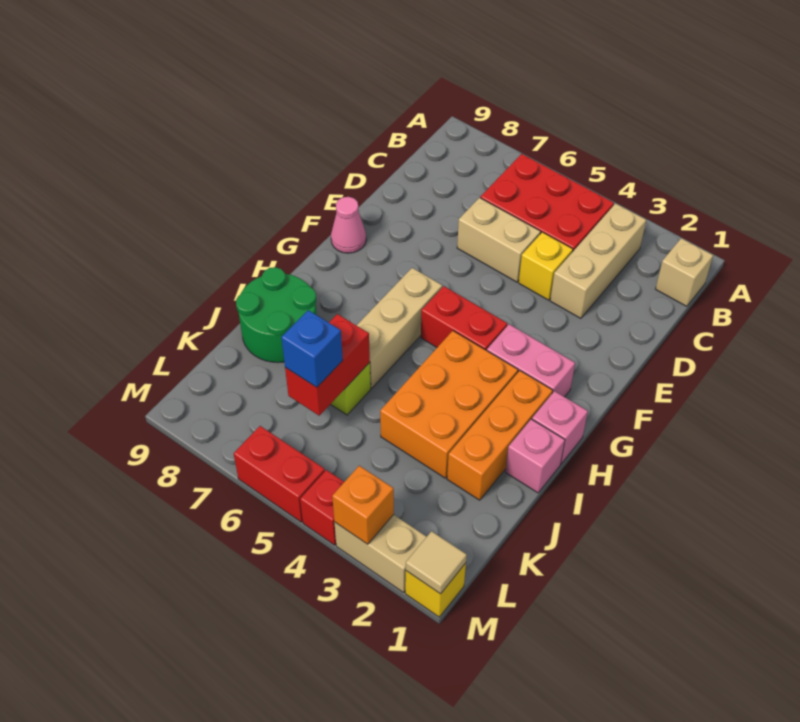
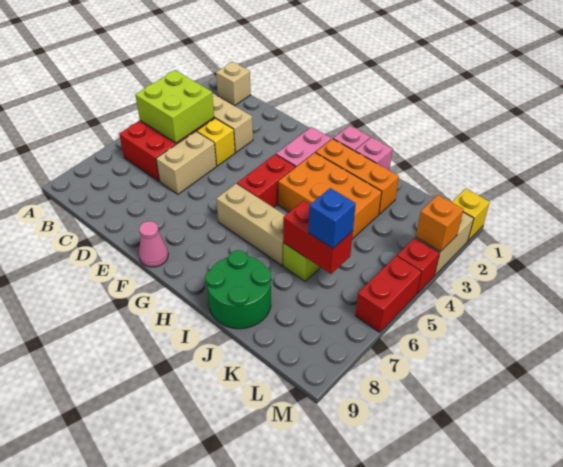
none -> lime 2x2 brick [135,70,214,143]
tan 1x1 tile [406,531,467,594] -> none

